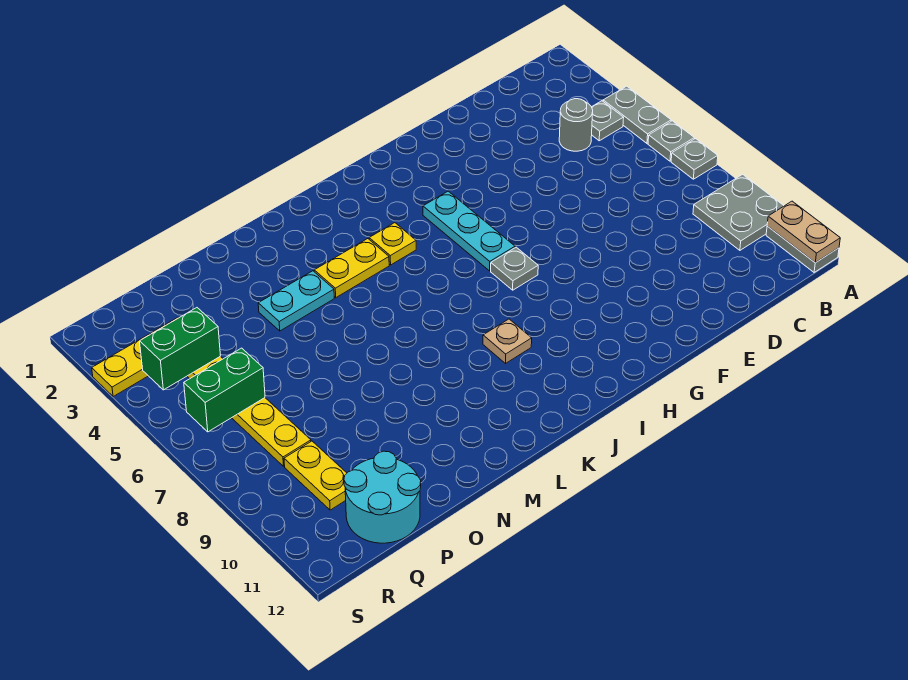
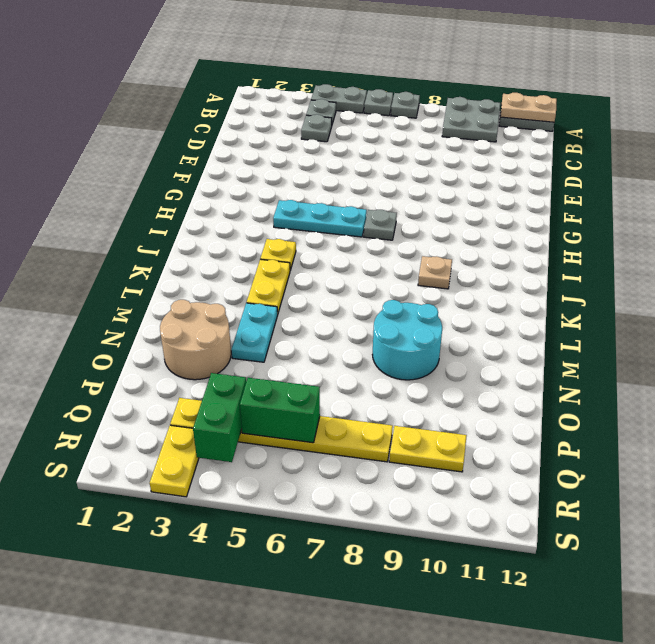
grey 1x1 round brick [559,99,593,151] -> grey 1x1 plate [301,114,332,142]
none -> tan 2x2 round brick [160,300,231,380]
cyan 2x2 round brick [344,451,421,543] -> cyan 2x2 round brick moved to [372,300,442,380]
green 1x2 brick [184,348,265,432] -> green 1x2 brick turned to [240,378,320,443]

